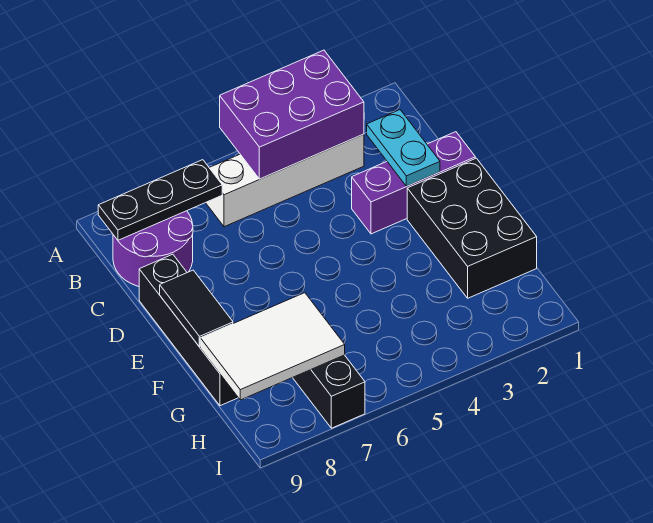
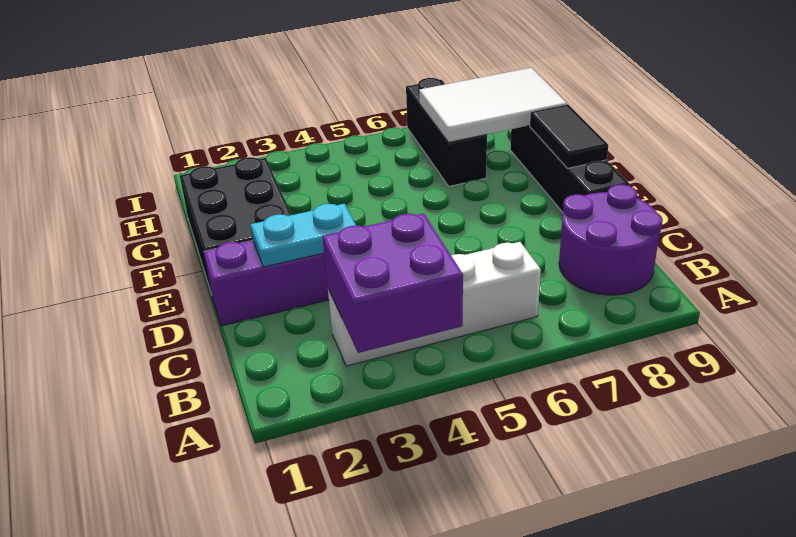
purple 2x3 brick [220,50,364,179] -> purple 2x2 brick [322,213,463,353]
black 1x3 plate [98,160,222,240] -> none
cyan 1x2 plate [367,110,440,186] -> cyan 1x2 plate turned to [250,204,356,267]

